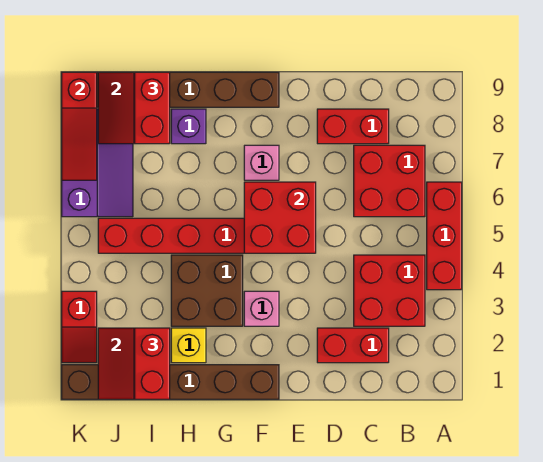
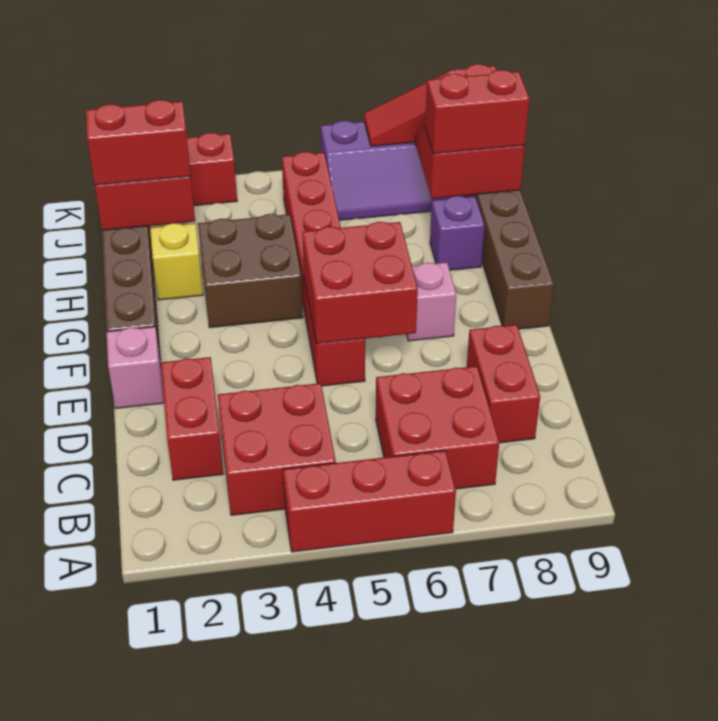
pink 1x1 brick [244,291,279,326] -> pink 1x1 brick moved to [107,327,164,408]

